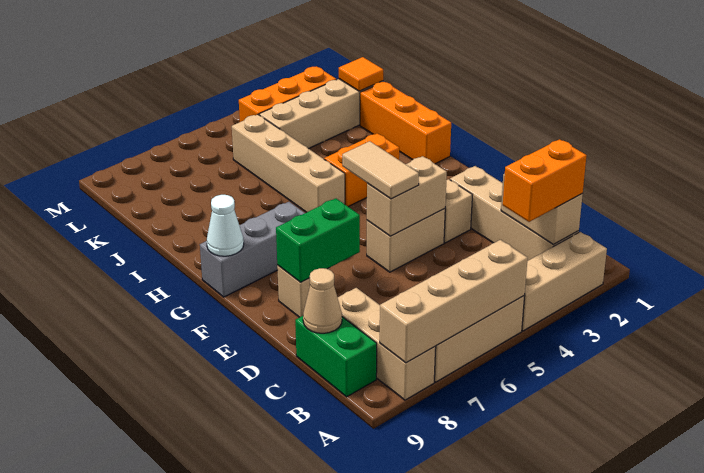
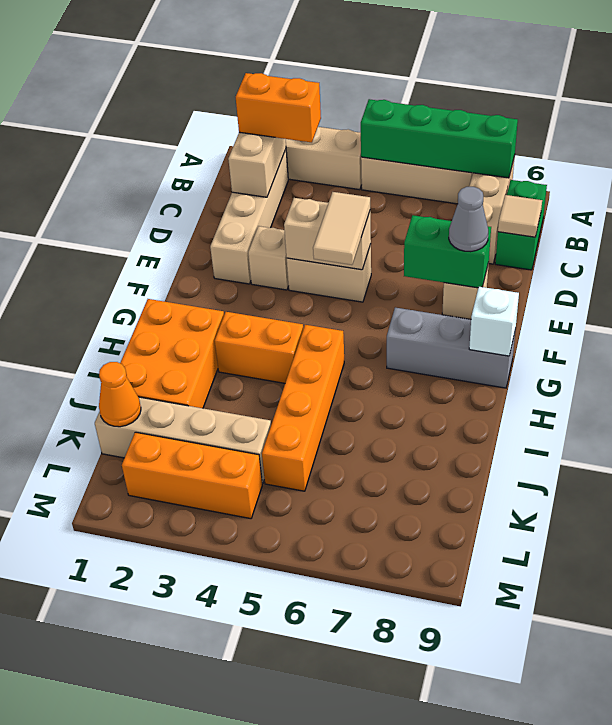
tan 1x4 brick [380,240,528,363] -> green 1x4 brick [361,99,518,178]
tan 1x1 cone [303,268,342,333] -> tan 1x1 tile [498,195,542,237]
none -> grey 1x1 cone [449,187,488,252]
white 1x1 cone [207,195,244,256] -> white 1x1 brick [469,287,519,356]
orange 1x3 brick [360,82,451,164] -> orange 2x3 brick [120,299,224,408]
tan 1x4 brick [232,114,345,212] -> orange 1x4 brick [262,325,344,491]
orange 1x1 tile [339,57,383,91] -> orange 1x1 cone [99,362,141,427]

